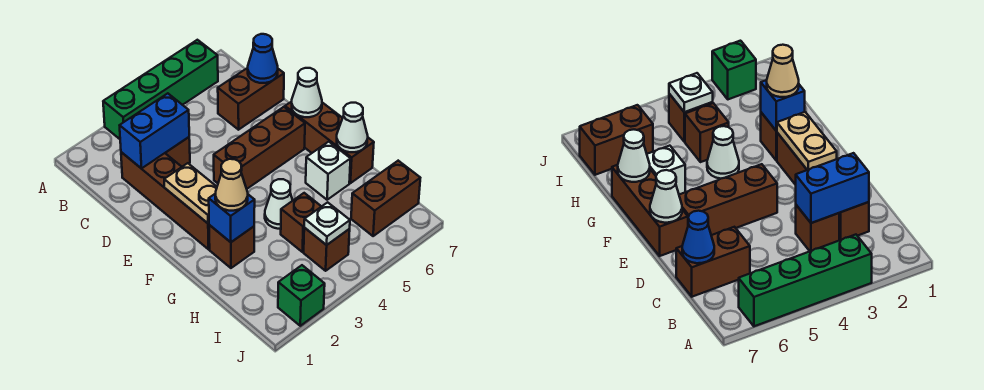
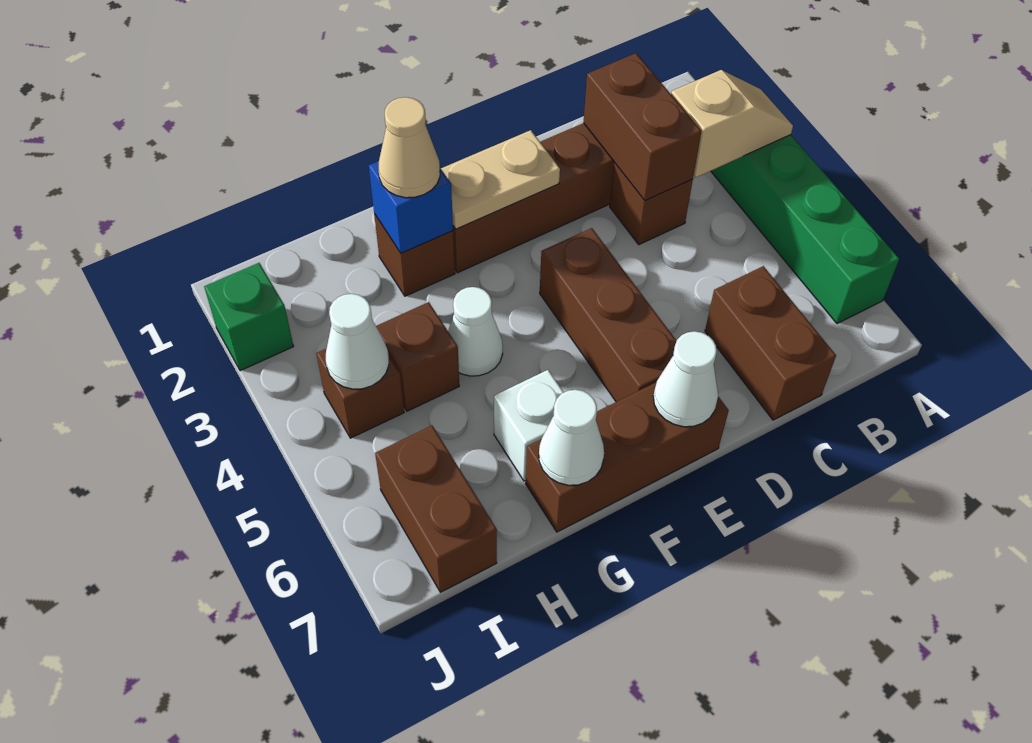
none -> tan 1x2 slope [671,70,793,178]
blue 1x2 brick [120,93,189,168] -> brown 1x2 brick [583,53,701,200]
blue 1x1 cone [248,34,278,83] -> none
white 1x1 plate [304,202,350,245] -> white 1x1 cone [326,294,389,389]

